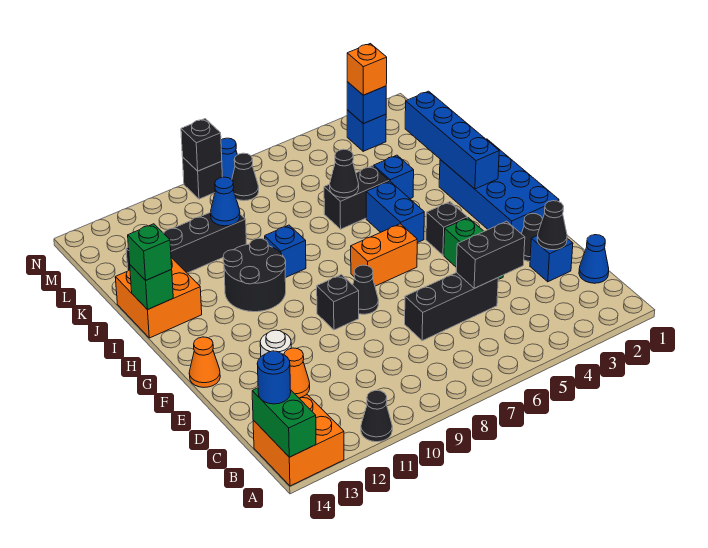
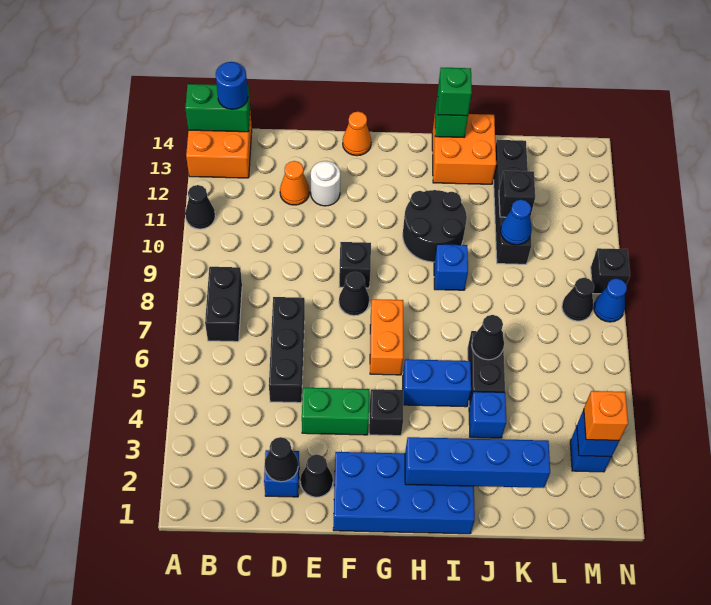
blue 1x1 cone [579,235,609,283] -> none
black 1x2 brick [456,221,525,288] -> black 1x2 brick moved to [205,267,242,342]
black 1x1 brick [181,119,222,171] -> black 1x1 brick moved to [499,171,535,217]

